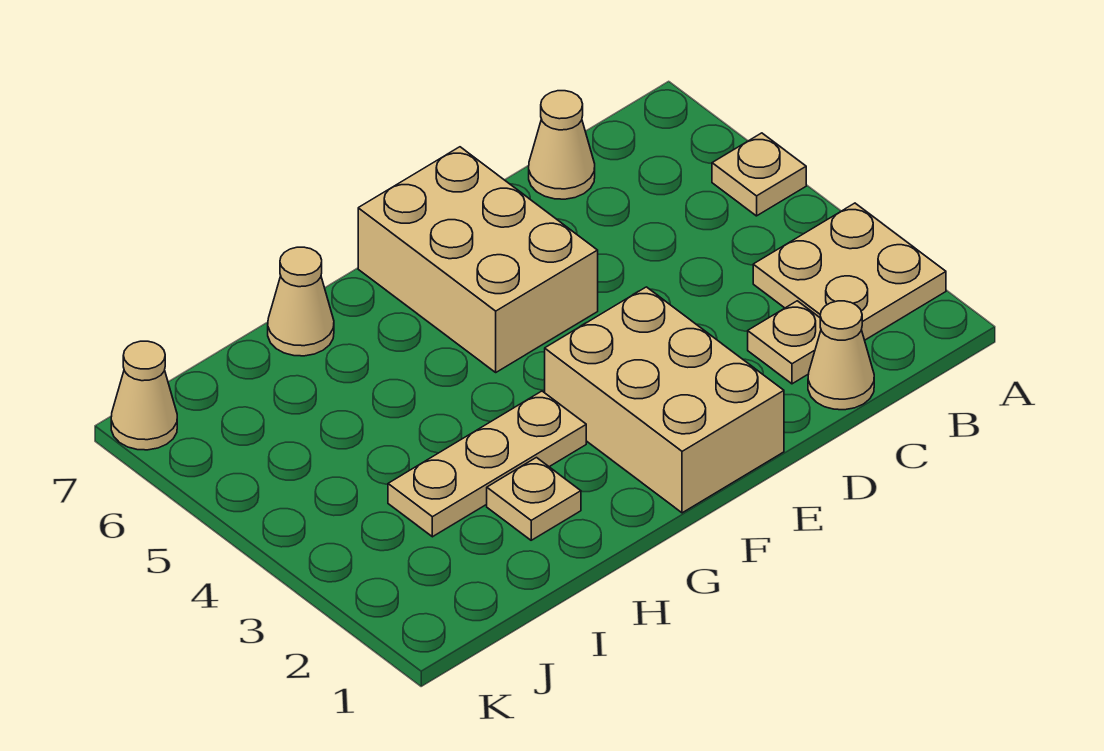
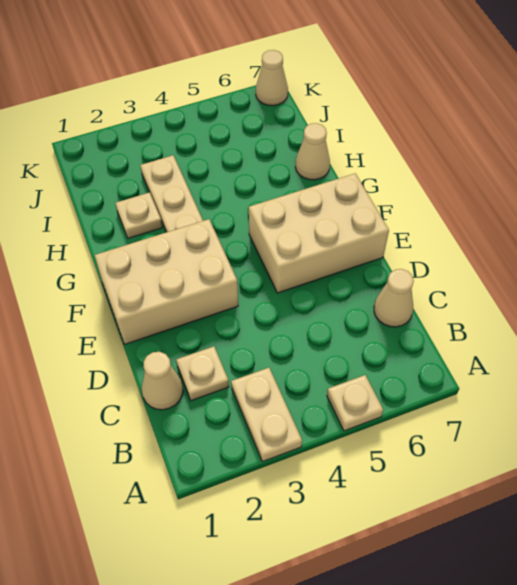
tan 2x2 plate [753,203,946,340] -> tan 1x2 plate [231,368,302,462]

